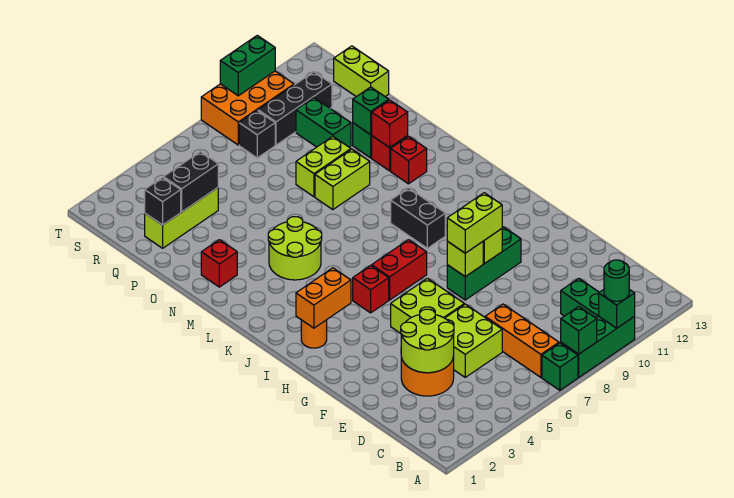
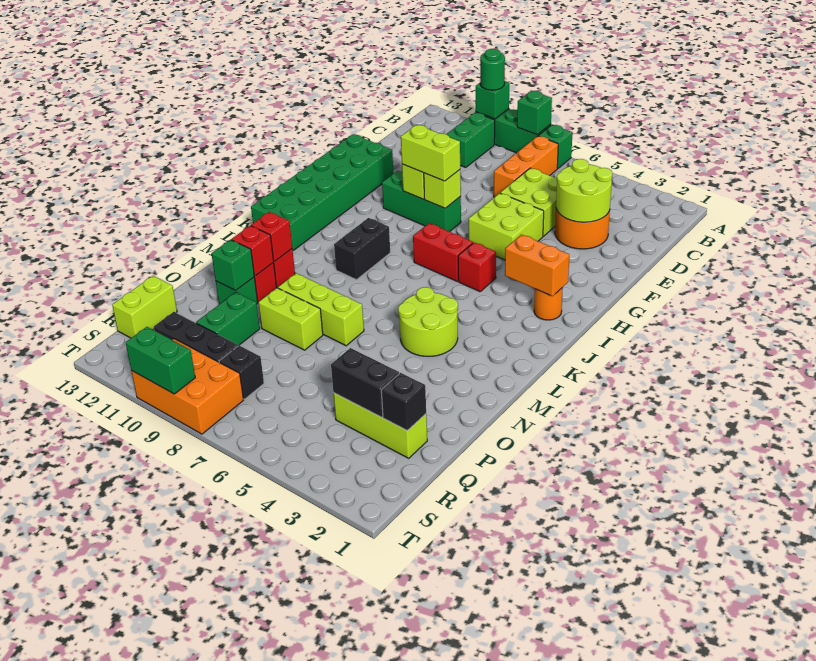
none -> green 2x6 brick [251,134,393,250]
red 1x1 brick [201,240,237,287] -> red 1x1 brick moved to [251,212,292,261]
lime 1x2 brick [315,149,370,210] -> lime 1x3 brick [278,273,364,346]

